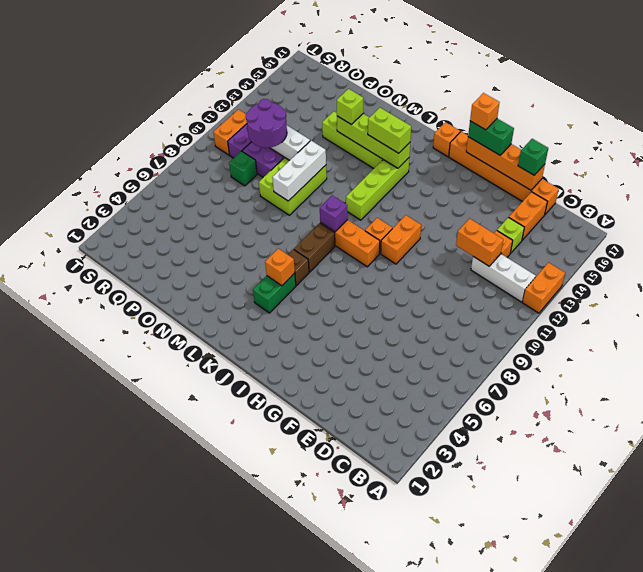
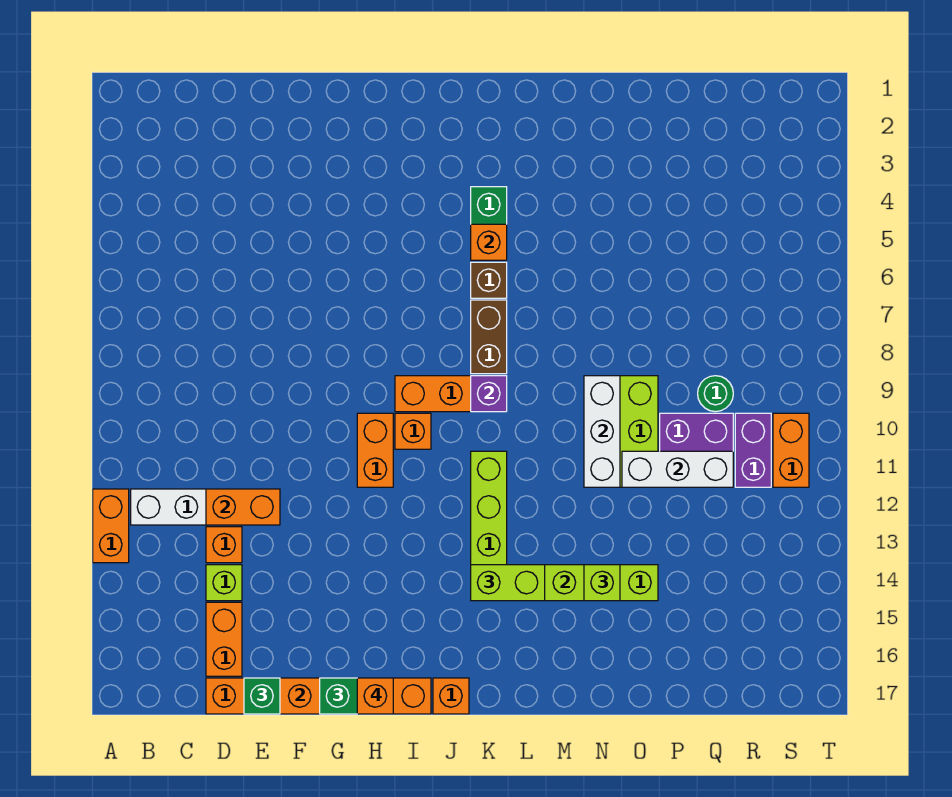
purple 2x2 round brick [246,99,287,148] -> none
green 1x1 brick [229,151,257,186] -> green 1x1 round brick [698,376,733,412]

